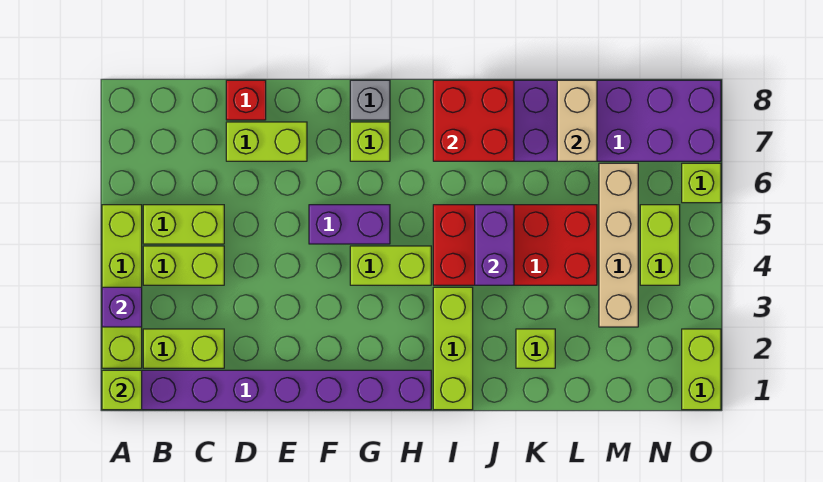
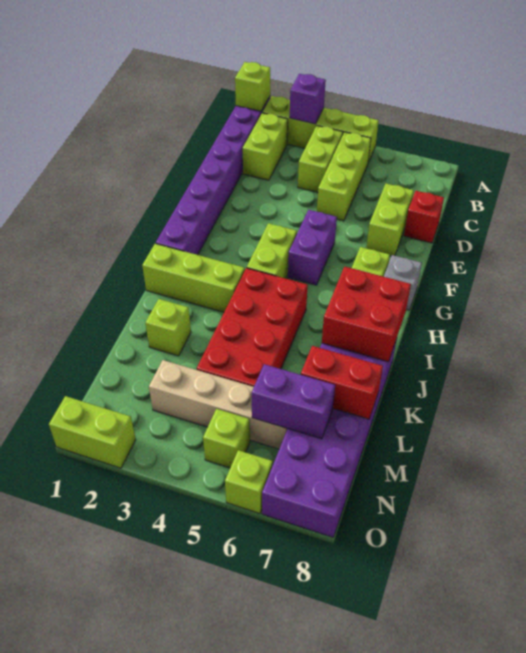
lime 1x2 brick [143,205,224,244] -> lime 1x3 brick [317,132,371,221]
purple 1x2 brick [475,205,514,285] -> purple 1x2 brick moved to [252,364,335,439]
tan 1x2 brick [557,80,597,161] -> red 1x2 brick [301,346,383,419]
lime 1x2 brick [640,205,680,285] -> lime 1x1 brick [203,409,250,468]

